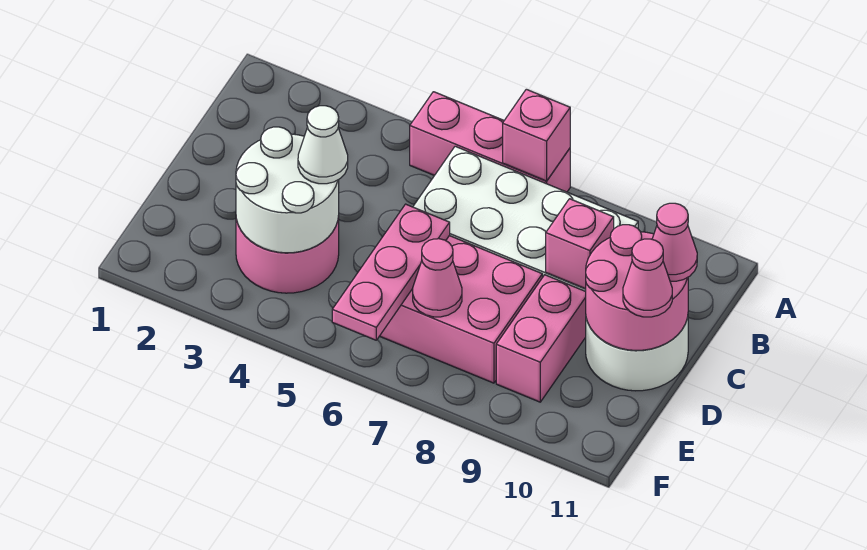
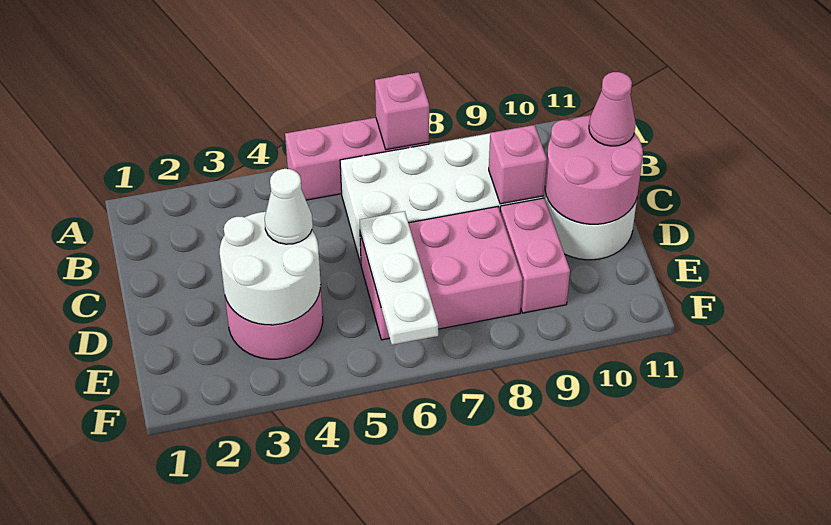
pink 1x3 plate [332,204,450,340] -> white 1x3 plate [360,211,438,345]
pink 1x1 cone [623,239,672,317] -> none
pink 1x1 cone [413,239,462,317] -> none

